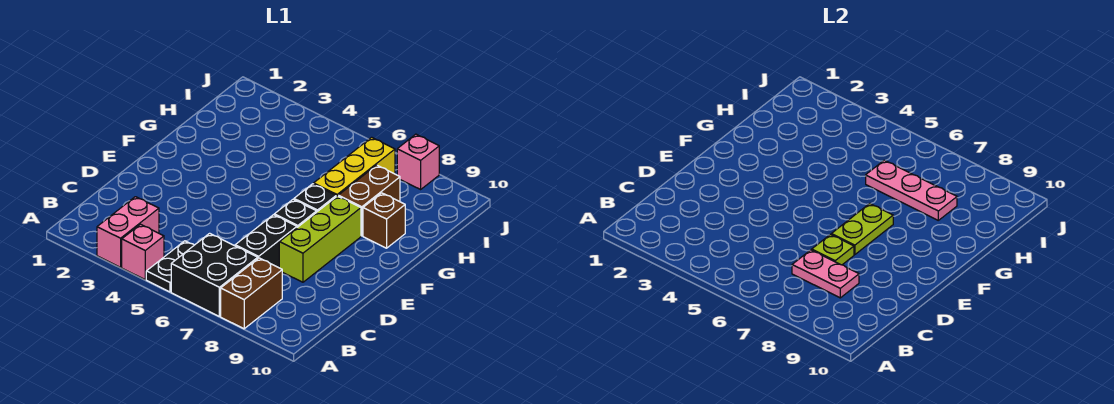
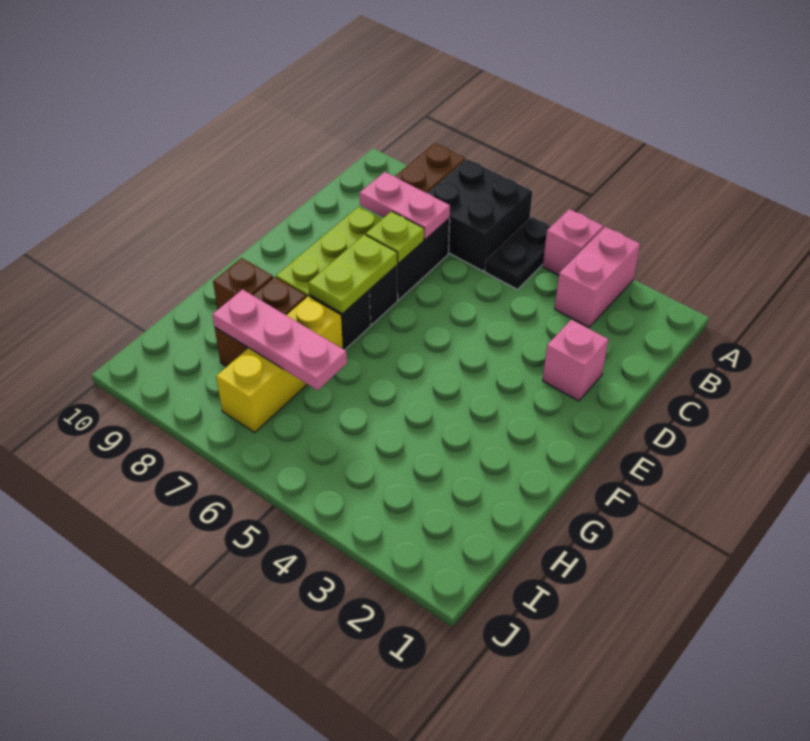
pink 1x1 brick [397,134,439,189] -> pink 1x1 brick moved to [543,320,608,401]

